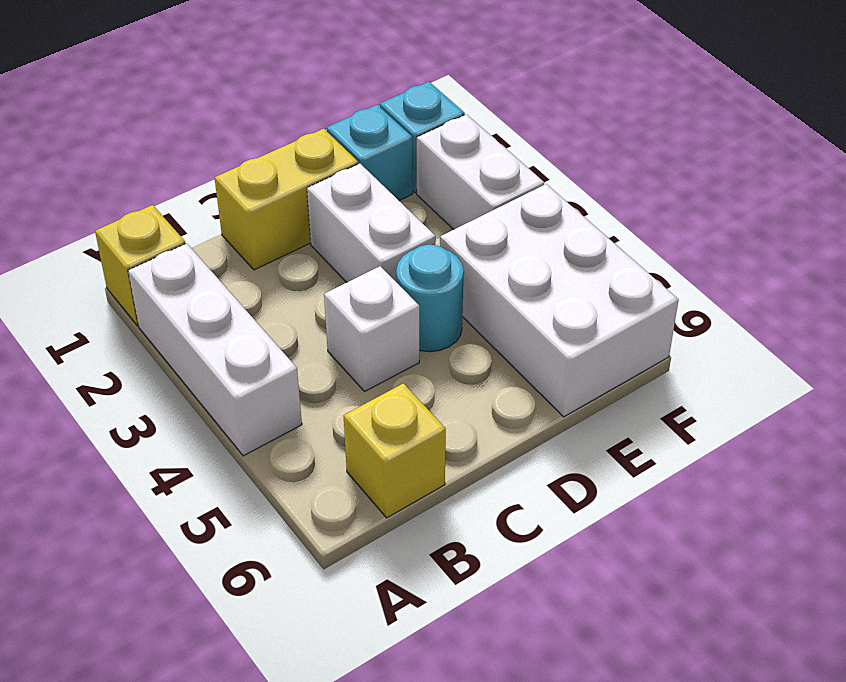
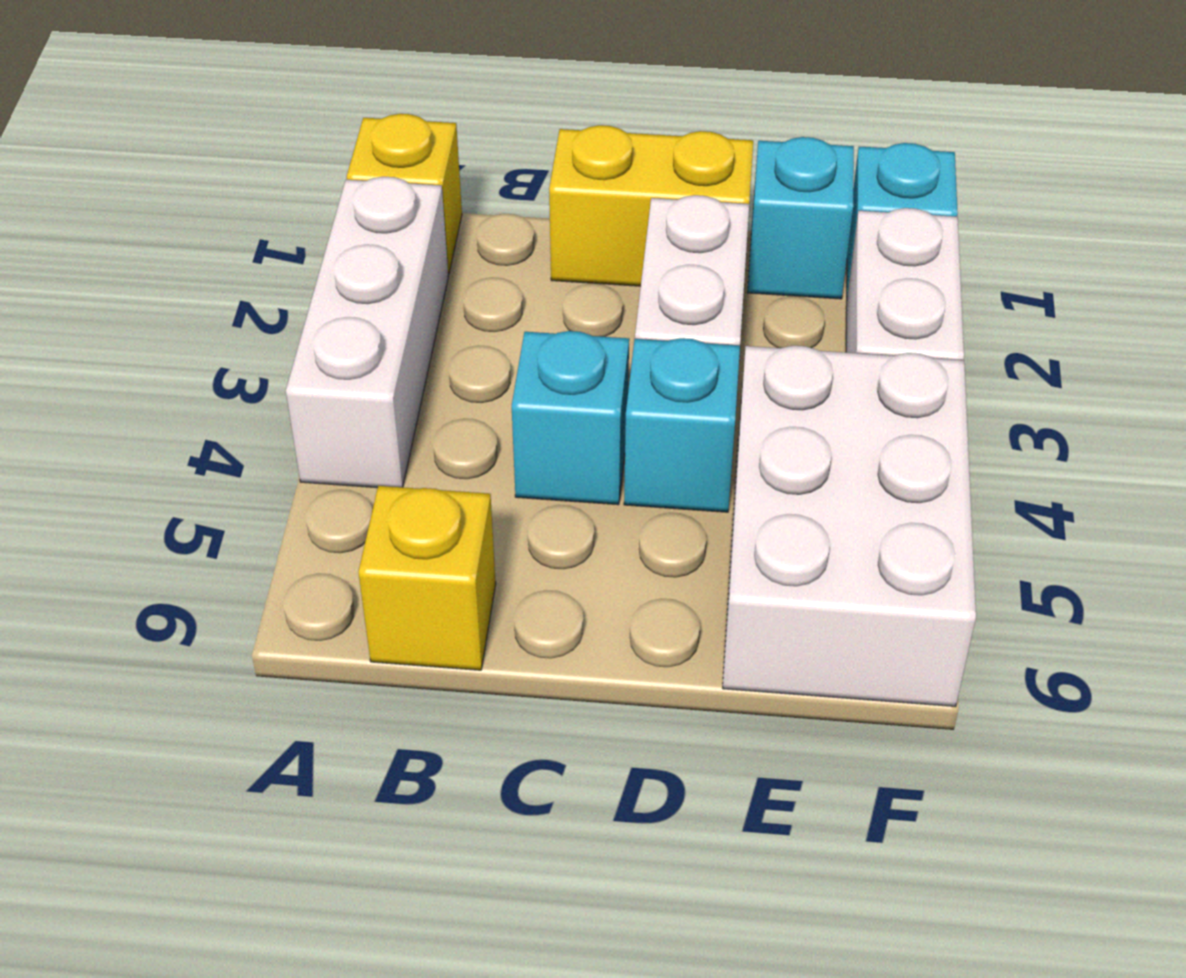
white 1x1 brick [324,266,419,392] -> cyan 1x1 brick [512,331,629,505]
cyan 1x1 round brick [396,245,464,352] -> cyan 1x1 brick [624,338,740,512]

